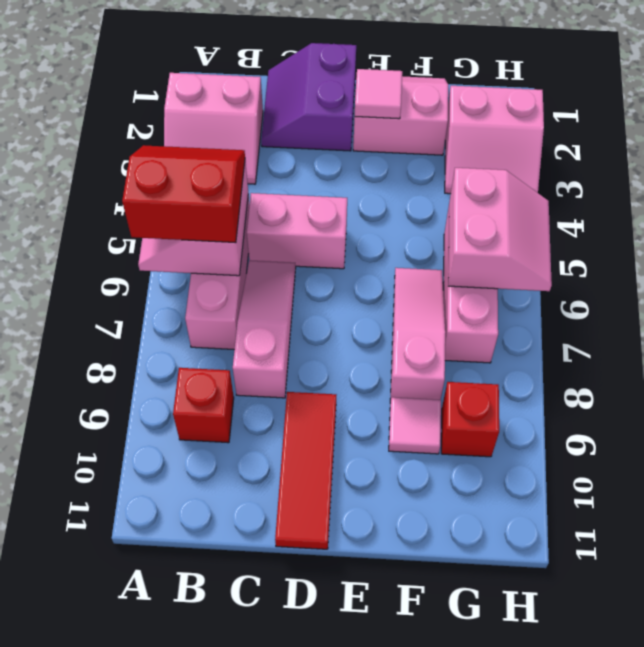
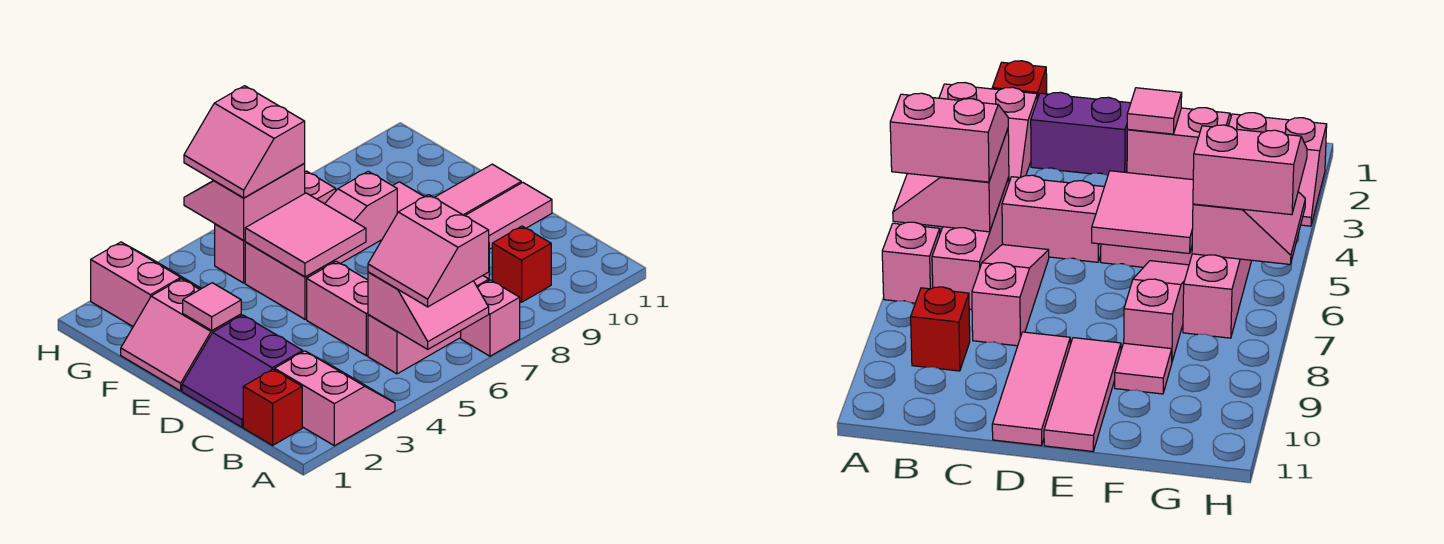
red 2x2 slope [122,145,245,243] -> pink 2x2 slope [368,195,489,307]
none -> pink 1x1 brick [461,280,520,356]
purple 2x2 slope [261,43,356,151] -> purple 2x2 slope turned to [182,315,303,427]
red 1x3 tile [275,392,336,549] -> pink 1x3 tile [465,182,552,249]
none -> pink 1x2 brick [245,242,335,319]
none -> pink 2x2 tile [245,193,366,277]
none -> pink 1x3 tile [434,164,521,216]
none -> pink 2x2 slope [184,86,305,198]
red 1x1 brick [441,382,499,457] -> red 1x1 brick moved to [243,369,302,445]

